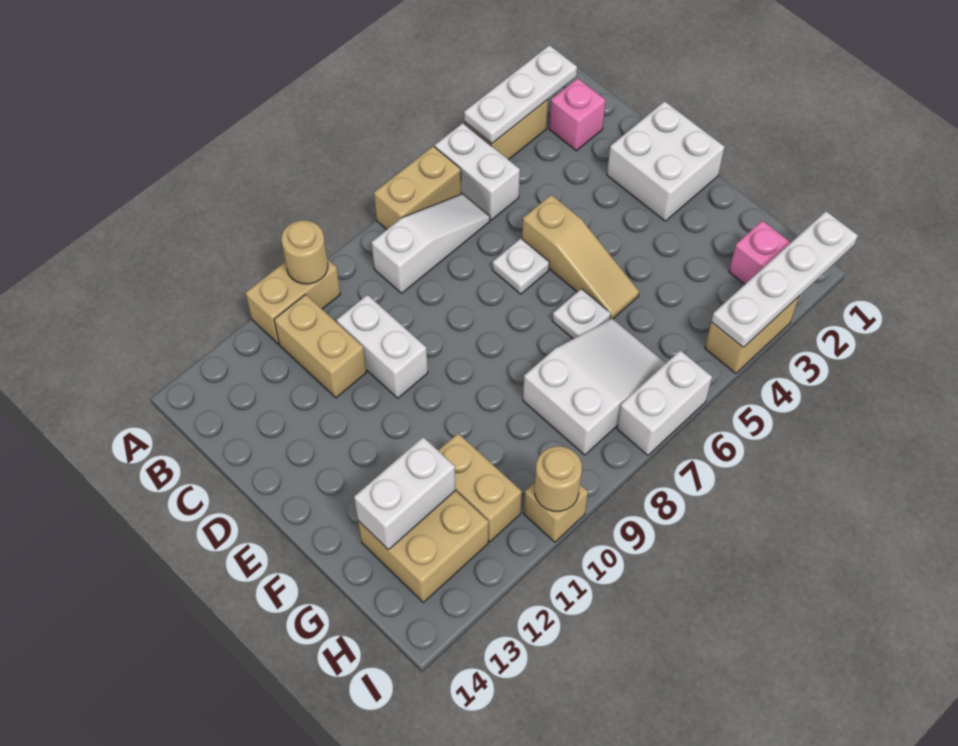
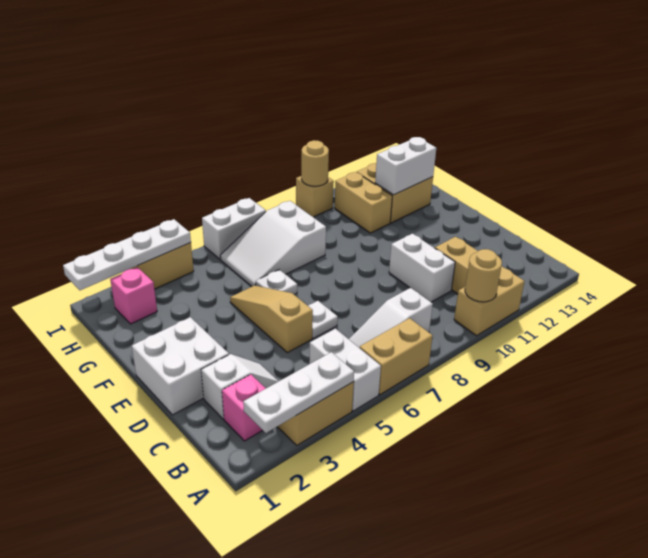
none -> white 1x2 slope [201,354,279,419]

